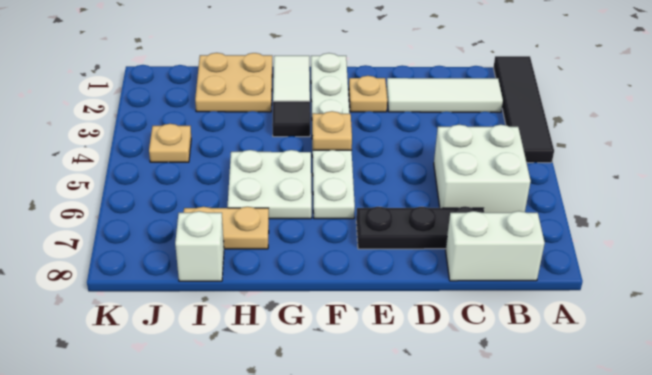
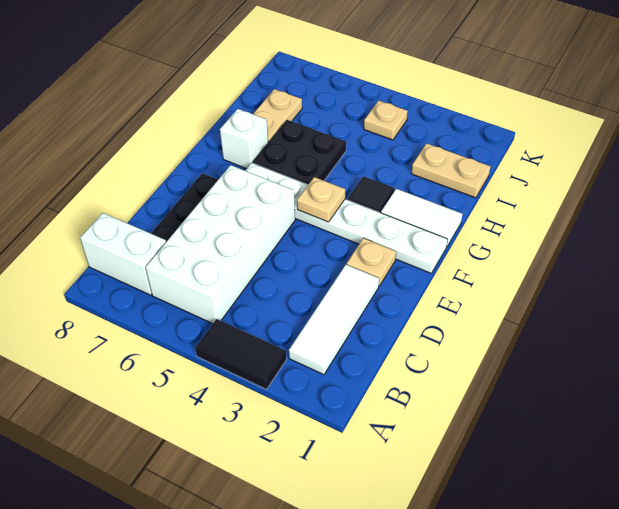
black 1x4 tile [494,56,554,163] -> black 1x2 tile [195,319,287,389]
white 2x2 brick [434,125,531,213] -> white 2x4 brick [146,165,295,324]
white 1x2 brick [446,211,545,281] -> white 1x2 brick turned to [80,213,166,295]
white 2x2 plate [228,150,312,219] -> black 2x2 plate [253,120,346,184]
tan 2x2 plate [195,53,272,112] -> tan 1x2 plate [411,143,491,198]
white 1x1 brick [175,211,224,281] -> white 1x1 brick moved to [220,109,268,169]

